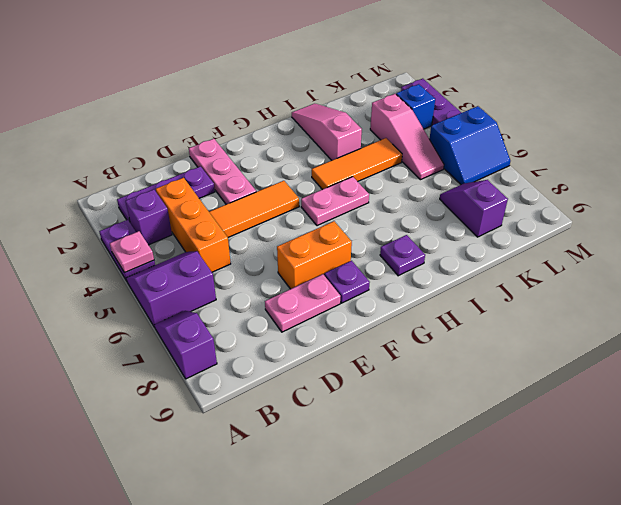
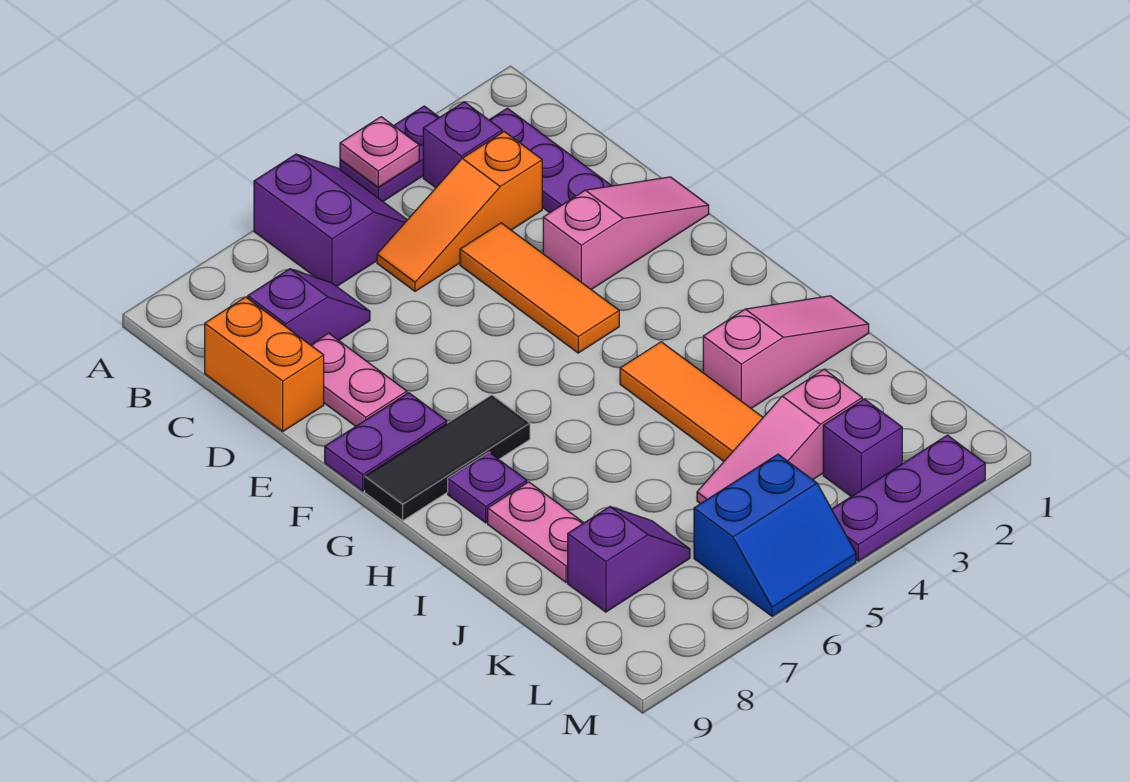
purple 1x2 slope [155,311,217,379] -> purple 1x2 slope moved to [248,269,370,345]
orange 1x3 brick [156,178,231,272] -> orange 1x3 slope [377,132,542,291]
pink 1x3 plate [189,139,256,204] -> pink 1x3 slope [543,177,709,289]
orange 1x2 brick [277,221,352,289] -> orange 1x2 brick moved to [205,297,324,431]
purple 1x1 plate [324,261,370,303] -> purple 1x2 plate [325,393,447,491]
pink 1x2 plate [301,177,369,226] -> pink 1x2 plate moved to [488,482,584,582]
none -> black 1x3 tile [365,395,530,521]
blue 1x1 brick [396,84,435,129] -> purple 1x1 brick [823,399,902,496]
blue 2x2 slope [430,106,510,185] -> blue 2x2 slope turned to [694,454,856,616]

